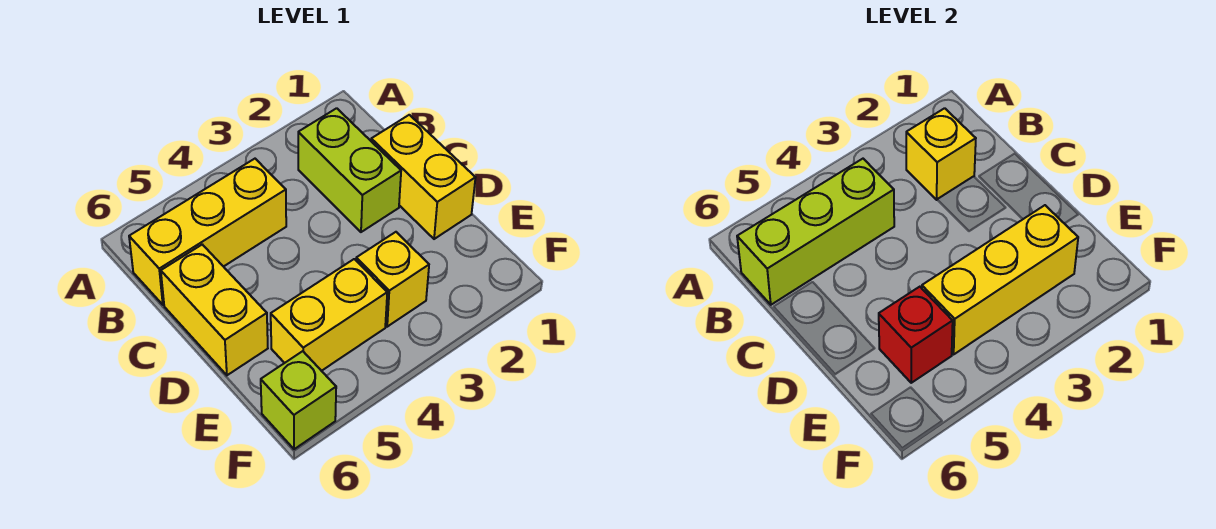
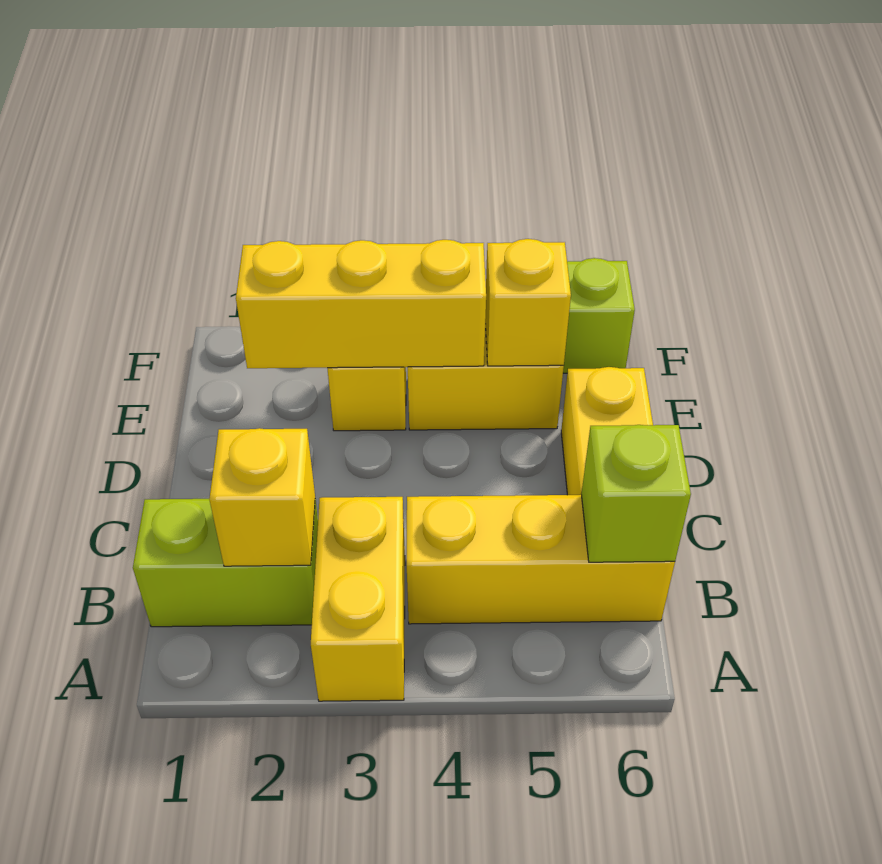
lime 1x2 brick [298,108,401,232] -> lime 1x2 brick turned to [133,499,318,627]
lime 1x3 brick [737,159,894,305] -> lime 1x1 brick [581,425,691,562]
yellow 1x2 brick [371,115,476,239] -> yellow 1x2 brick moved to [311,497,405,701]
red 1x1 brick [879,287,953,383] -> yellow 1x1 brick [485,239,571,366]

